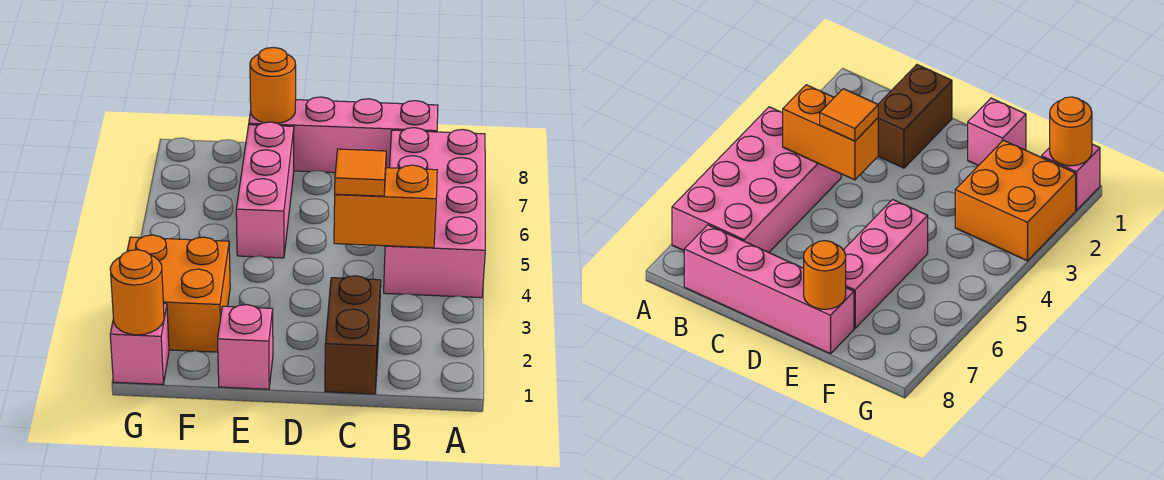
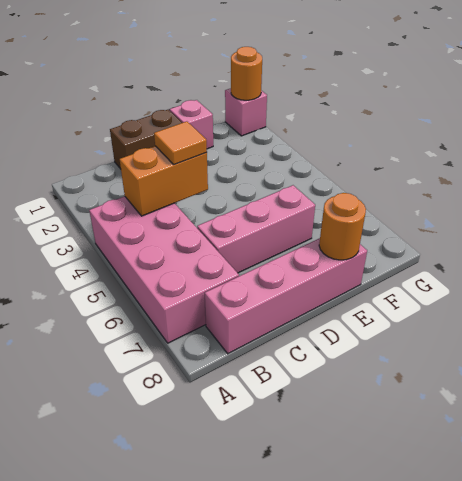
brown 1x2 brick [325,276,381,394] -> brown 1x2 brick turned to [110,110,182,169]
pink 1x3 brick [236,122,294,258] -> pink 1x3 brick turned to [197,185,315,273]
orange 2x2 brick [127,235,230,352] -> none

